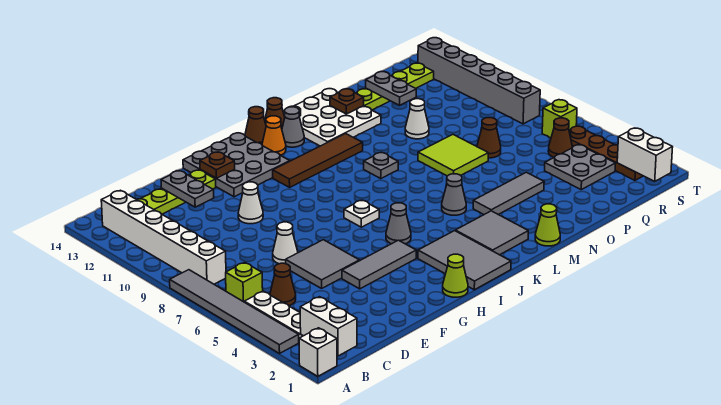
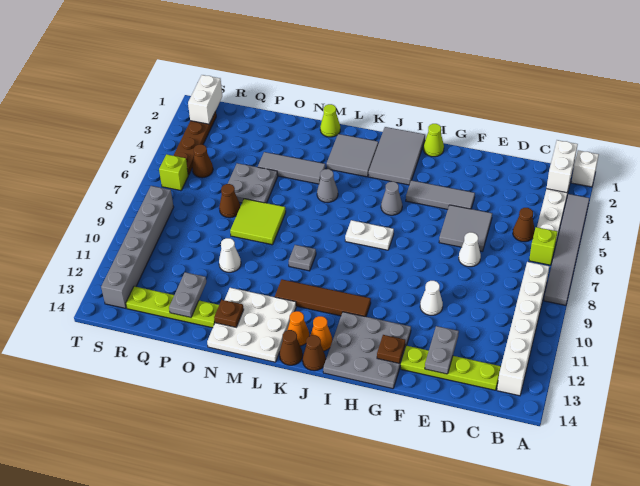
white 1x1 plate [344,200,379,227] -> white 1x2 plate [345,220,394,250]
grey 1x1 cone [282,107,304,147] -> orange 1x1 cone [288,311,309,346]
grey 2x2 plate [545,145,616,190] -> grey 2x2 plate moved to [228,163,278,203]

